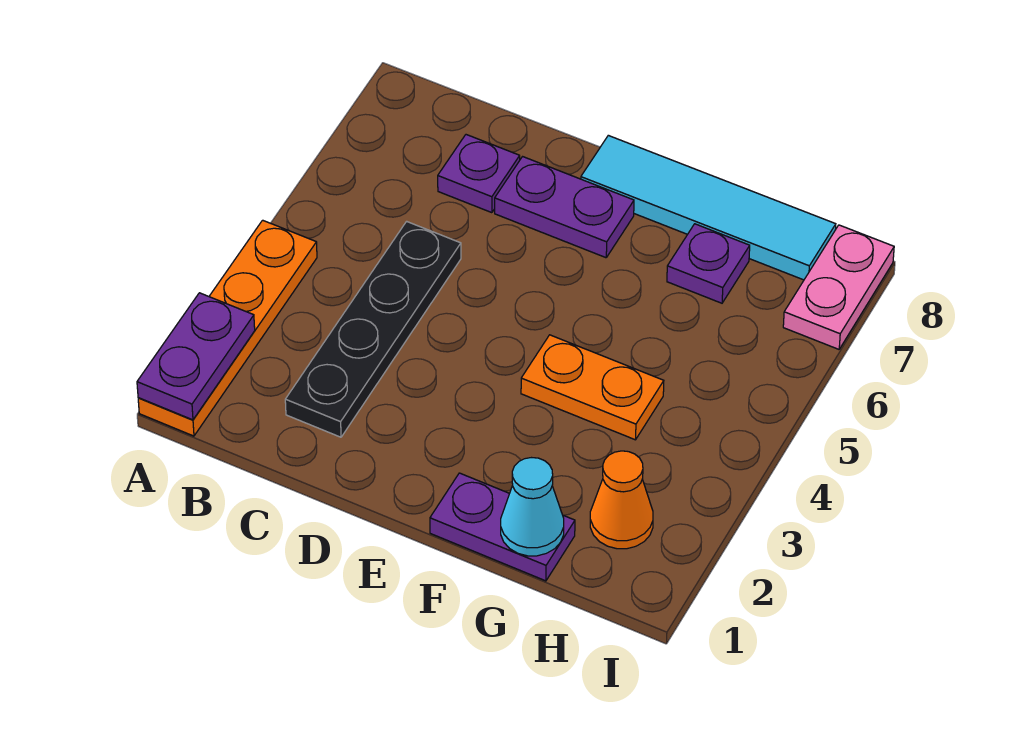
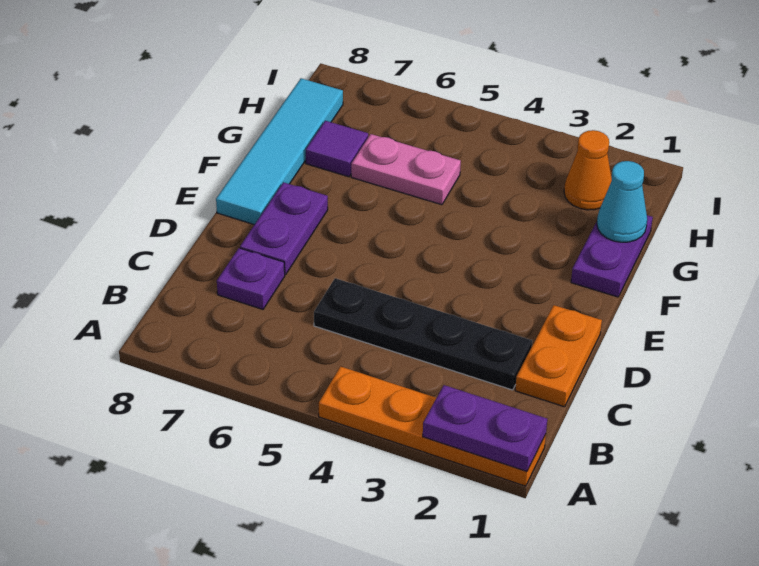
orange 1x2 plate [521,335,664,440] -> orange 1x2 plate moved to [515,305,602,407]
purple 1x1 plate [667,224,750,303] -> purple 1x1 tile [306,121,368,177]
pink 1x2 plate [783,225,894,349] -> pink 1x2 plate moved to [351,134,461,205]

